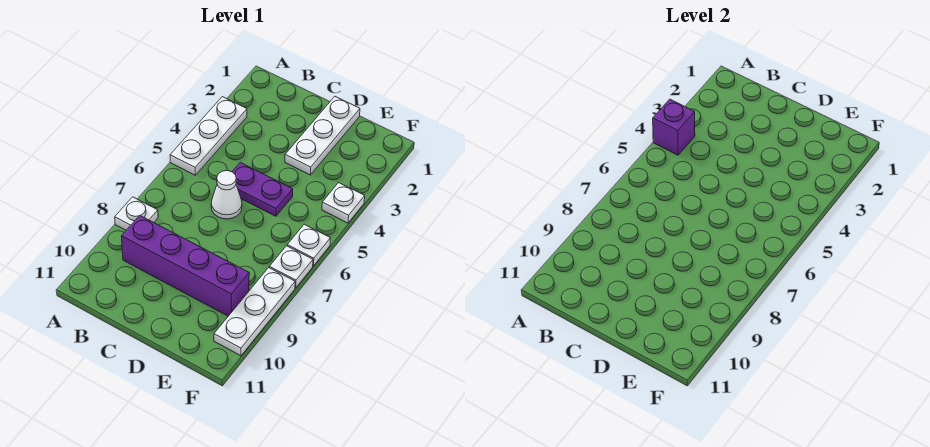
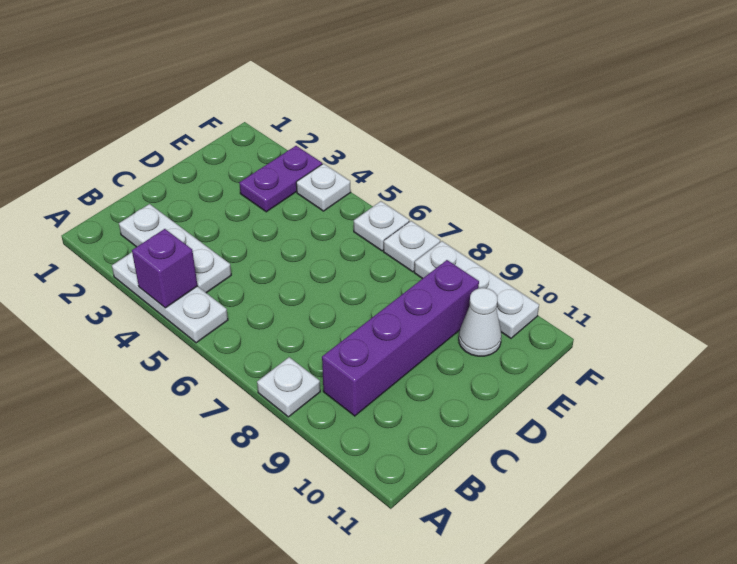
purple 1x2 plate [232,162,293,216] -> purple 1x2 plate moved to [239,146,322,212]
white 1x1 cone [211,171,242,219] -> white 1x1 cone moved to [459,288,502,356]
white 1x3 plate [285,97,360,175] -> white 1x3 plate moved to [119,204,231,293]

